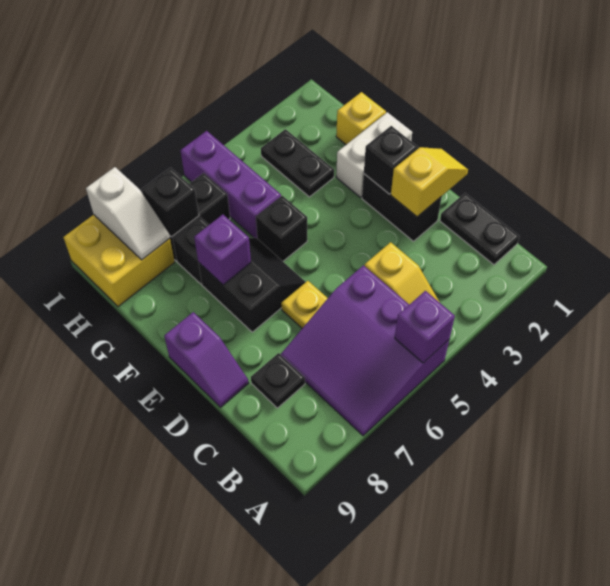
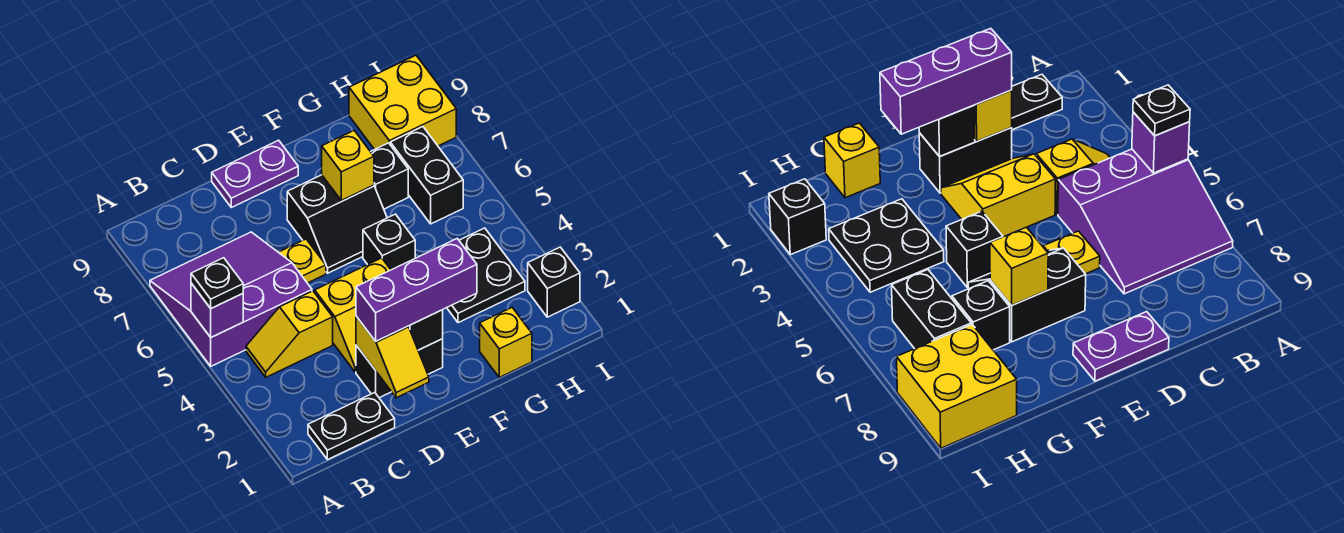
black 1x1 plate [251,353,305,408] -> black 1x1 plate moved to [191,258,243,308]
none -> yellow 2x2 slope [315,258,391,372]
purple 1x2 slope [164,312,249,407] -> purple 1x2 plate [212,140,298,208]
white 1x2 brick [336,112,412,197] -> none
purple 1x1 brick [194,215,251,285] -> yellow 1x1 brick [322,131,374,200]
black 1x2 plate [261,129,334,197] -> black 2x2 plate [447,228,525,323]
purple 1x3 brick [180,131,281,238] -> purple 1x3 brick moved to [356,239,477,341]
black 1x1 brick [142,168,199,237] -> black 1x1 brick moved to [528,247,580,317]
white 1x2 slope [86,167,170,260] -> none

